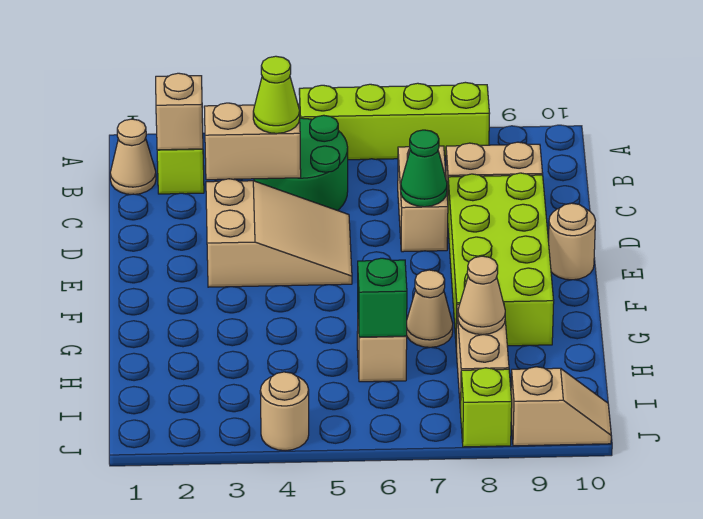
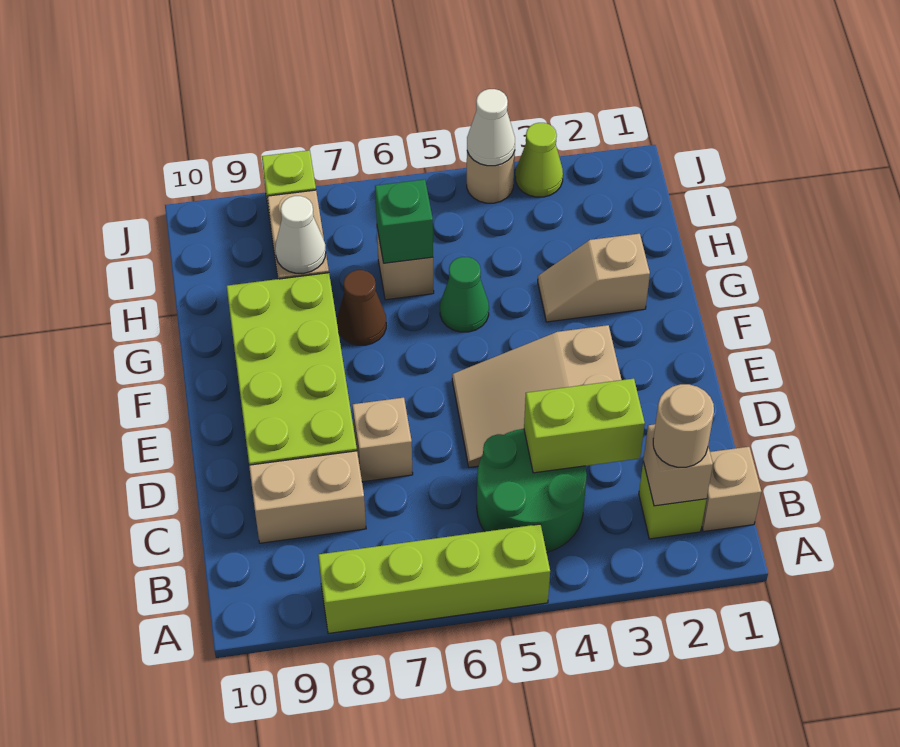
tan 1x1 cone [110,119,156,194] -> tan 1x1 brick [702,447,761,532]
tan 1x2 brick [204,103,301,180] -> lime 1x2 brick [524,379,645,473]
lime 1x1 cone [253,56,300,133] -> lime 1x1 cone moved to [516,123,563,197]
tan 1x2 brick [398,146,448,252] -> tan 1x1 brick [352,398,413,482]
green 1x1 cone [401,130,447,207] -> green 1x1 cone moved to [440,257,489,332]
tan 1x1 round brick [548,203,595,280] -> tan 1x1 round brick moved to [653,384,714,467]
tan 1x1 cone [407,270,453,347] -> brown 1x1 cone [337,270,386,345]
tan 1x1 cone [458,256,505,335] -> white 1x1 cone [275,196,326,273]
none -> white 1x1 cone [467,89,515,166]
tan 1x2 slope [511,367,611,446] -> tan 1x2 slope moved to [538,234,650,322]

